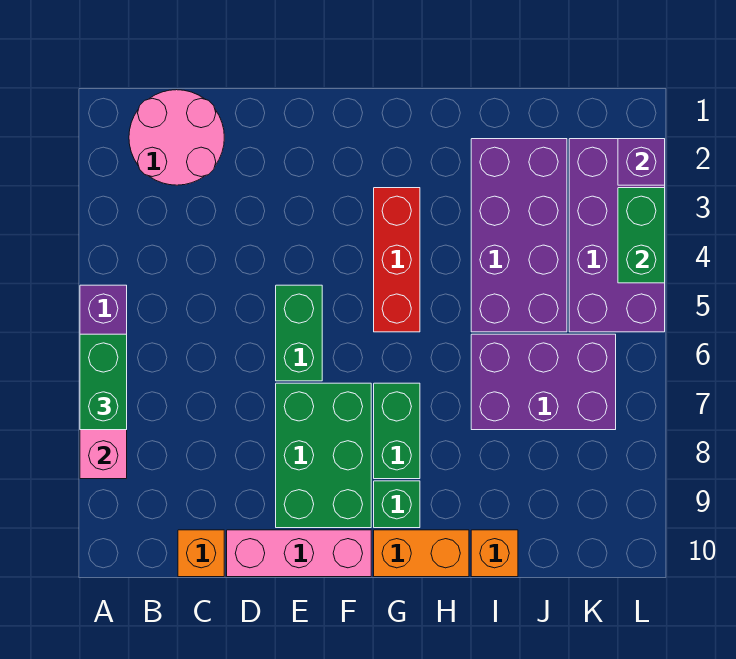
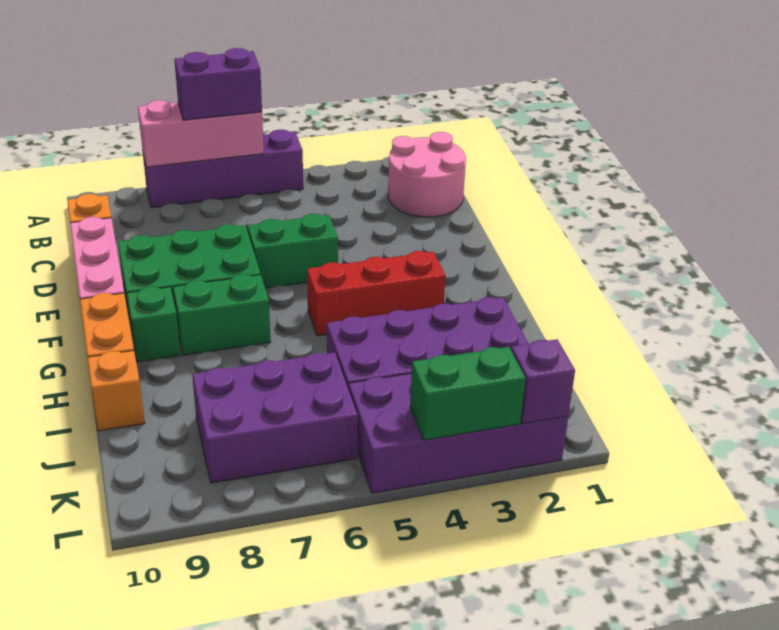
green 1x2 brick [80,334,127,430] -> purple 1x2 brick [174,48,262,120]
purple 2x3 brick [471,334,616,430] -> purple 2x3 brick turned to [192,352,358,483]

